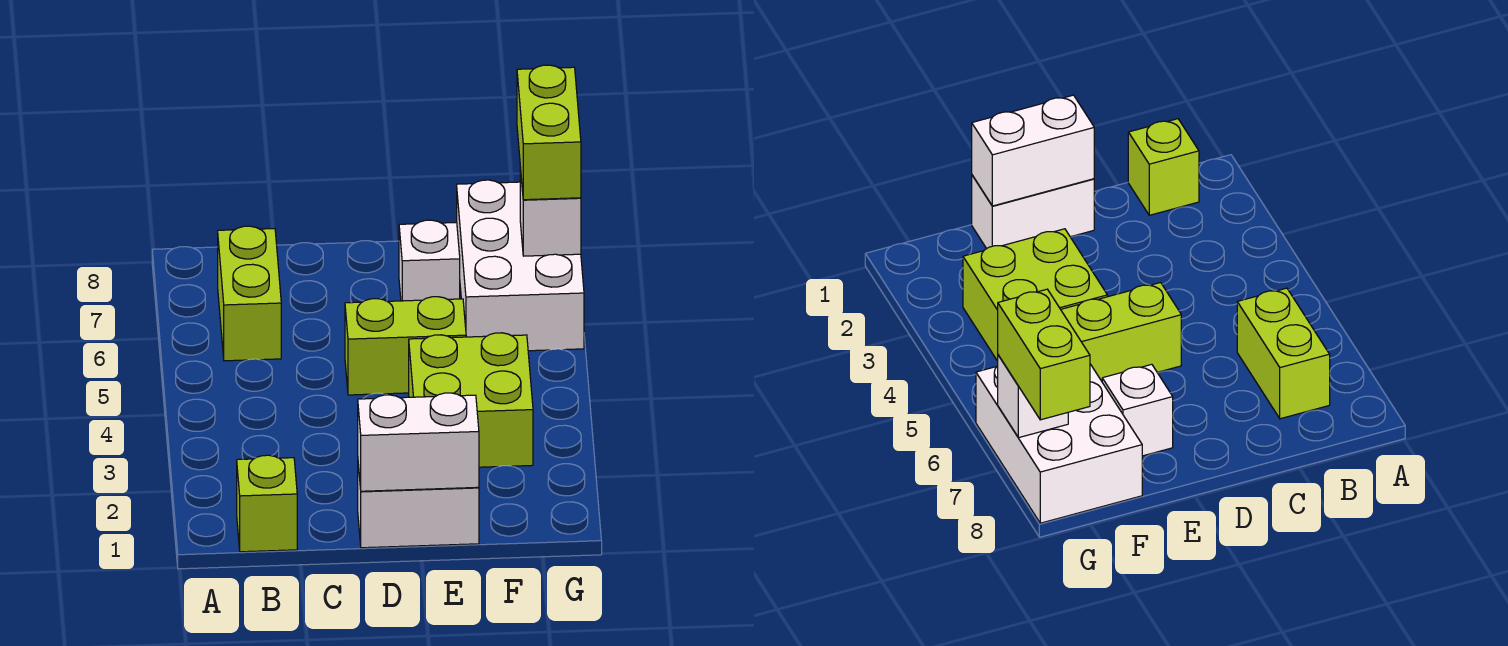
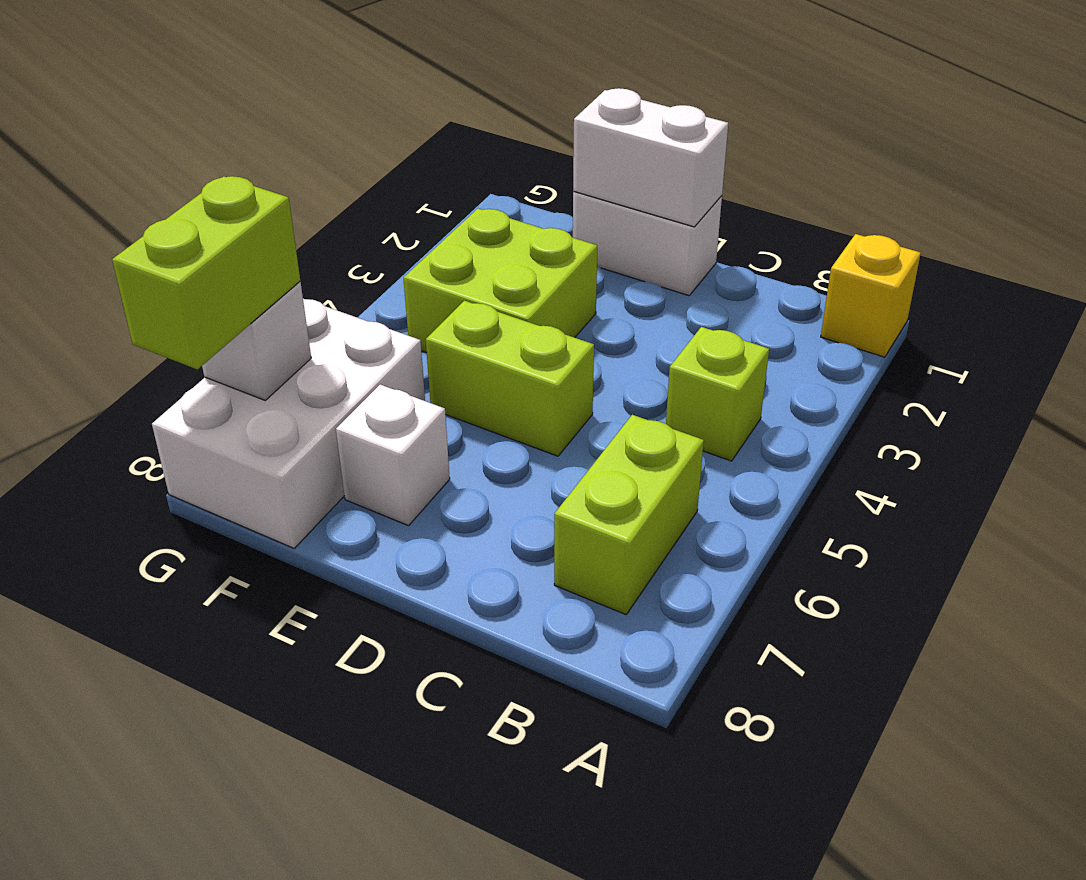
none -> yellow 1x1 brick [821,234,921,357]
lime 1x1 brick [237,455,297,552] -> lime 1x1 brick moved to [666,327,769,461]

